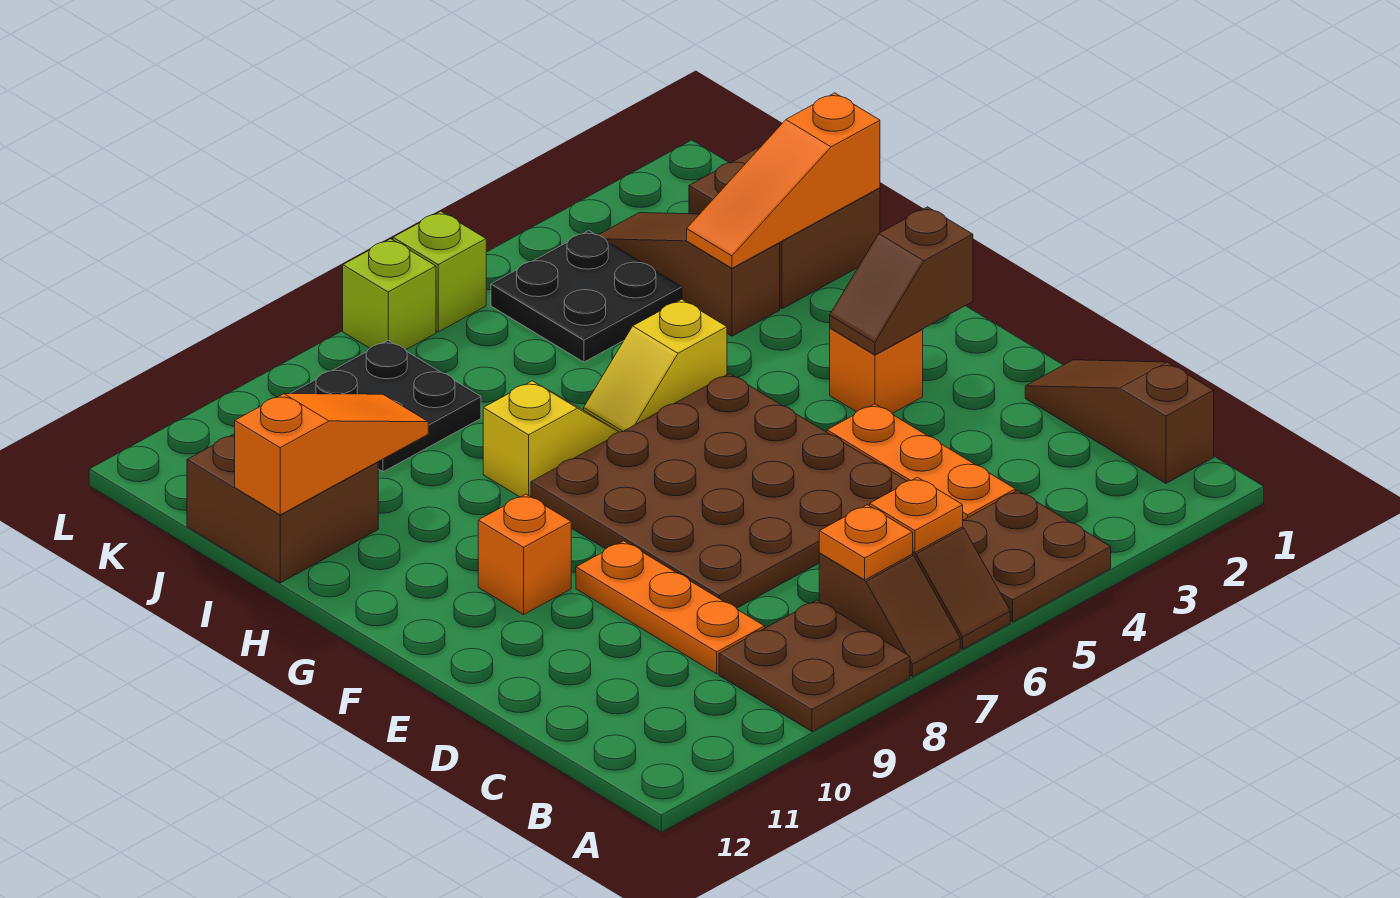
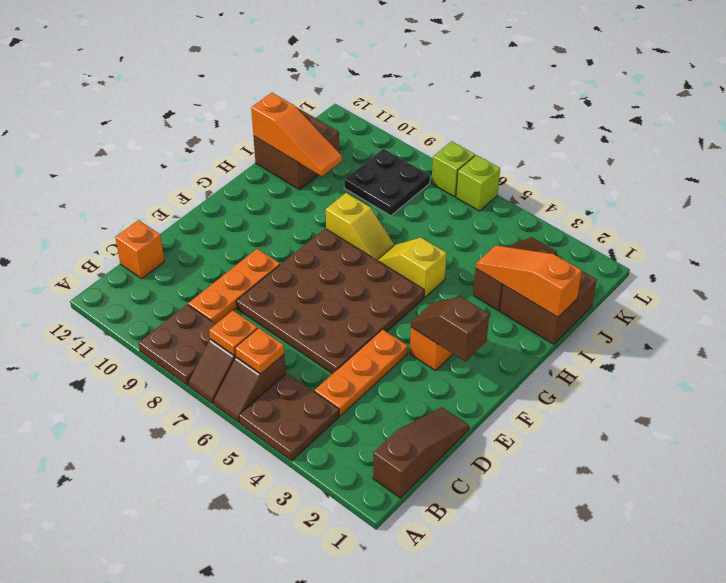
orange 1x1 brick [478,494,571,615] -> orange 1x1 brick moved to [115,220,164,279]
black 2x2 plate [491,231,682,362] -> none

